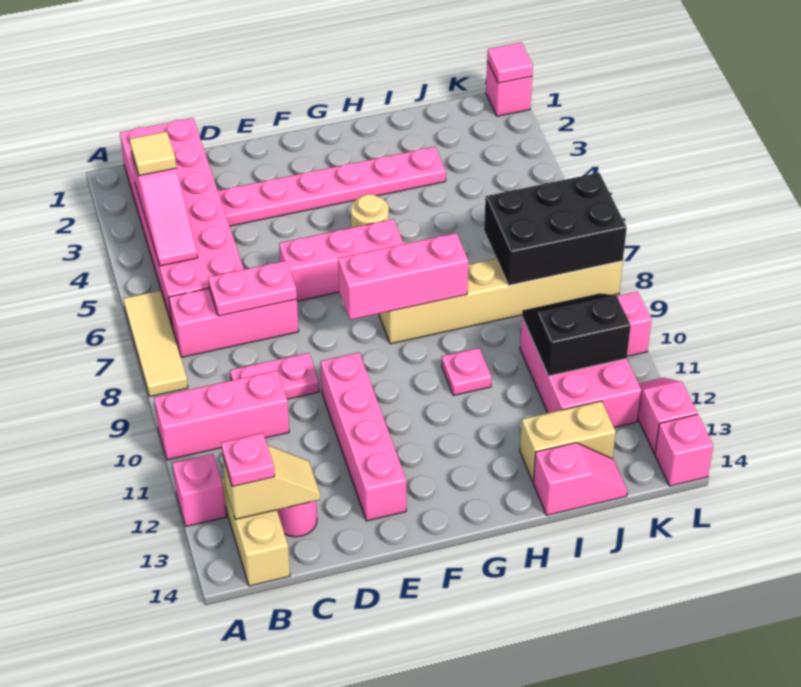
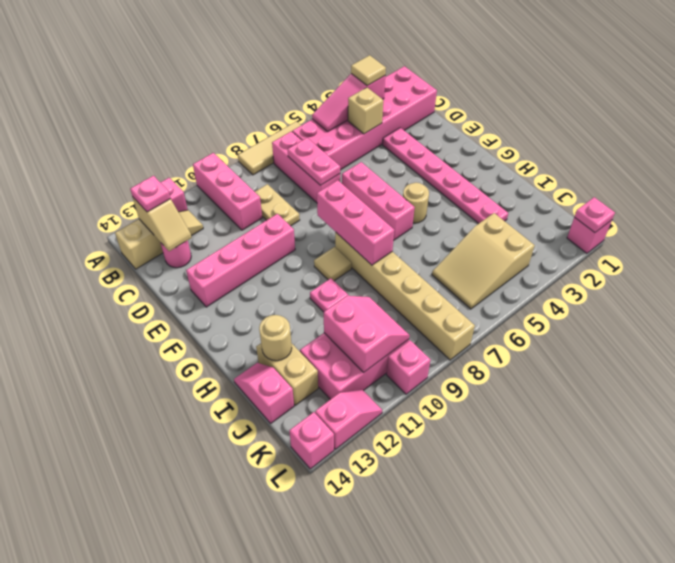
none -> tan 1x1 brick [348,87,383,134]
pink 1x2 plate [230,353,319,399] -> tan 1x2 plate [255,184,300,226]
none -> tan 1x1 tile [314,247,352,281]
none -> tan 1x1 round brick [259,315,292,361]
pink 1x2 slope [533,443,627,515] -> pink 1x2 slope turned to [234,363,294,423]
none -> tan 2x3 slope [432,213,535,309]
black 2x3 brick [484,173,627,285] -> none
black 2x2 slope [522,293,631,376] -> pink 2x2 slope [324,296,410,373]
pink 1x1 tile [487,43,533,83] -> pink 1x1 plate [575,197,615,232]

